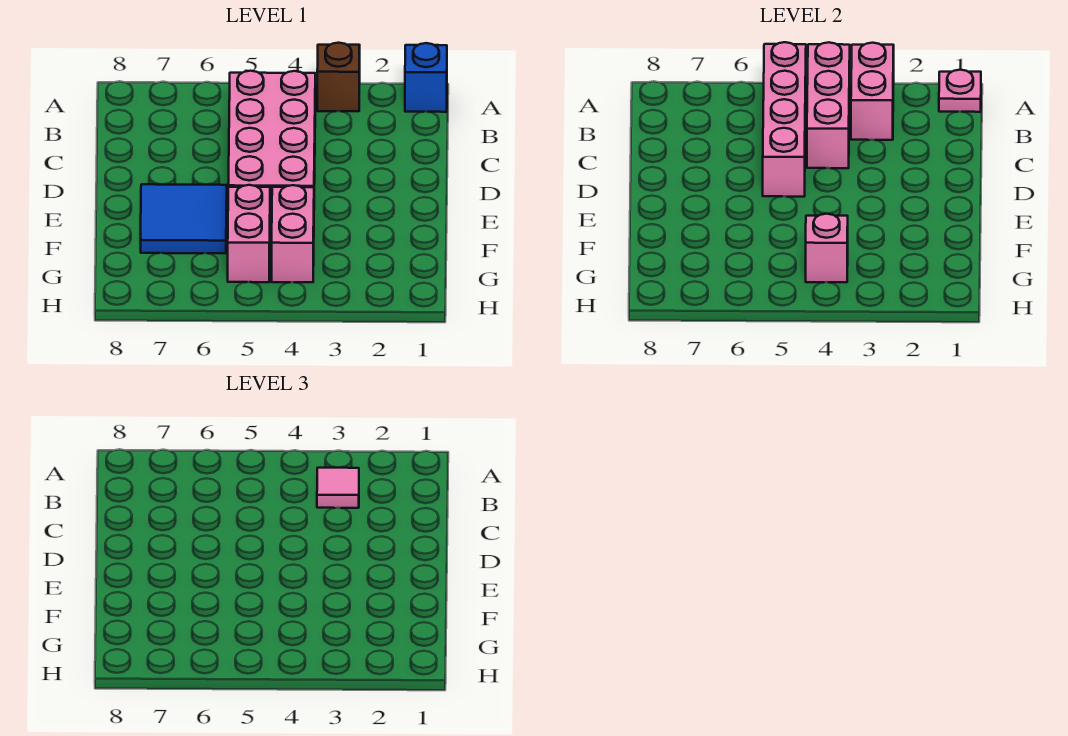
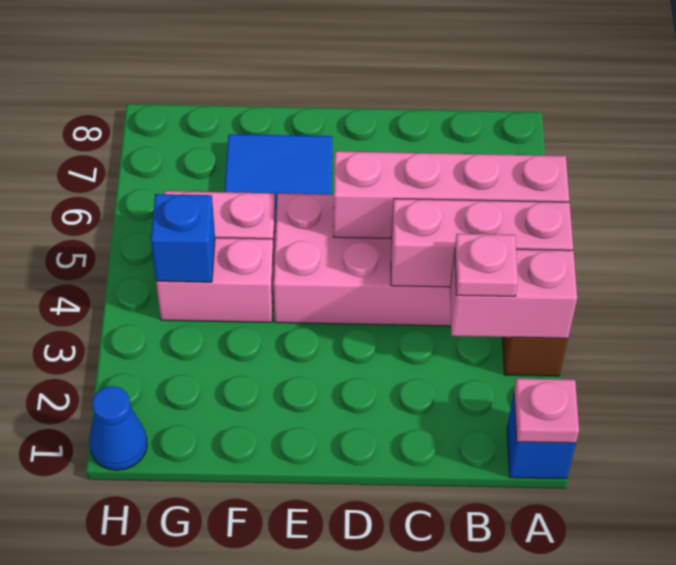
pink 1x1 tile [317,468,359,508] -> pink 1x1 plate [455,234,518,296]
pink 1x1 brick [806,214,848,282] -> blue 1x1 brick [151,194,215,282]
none -> blue 1x1 cone [89,386,147,470]

